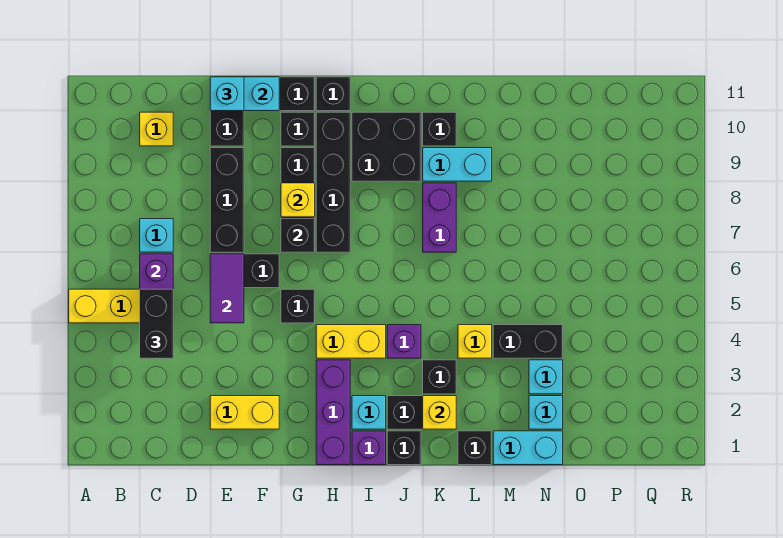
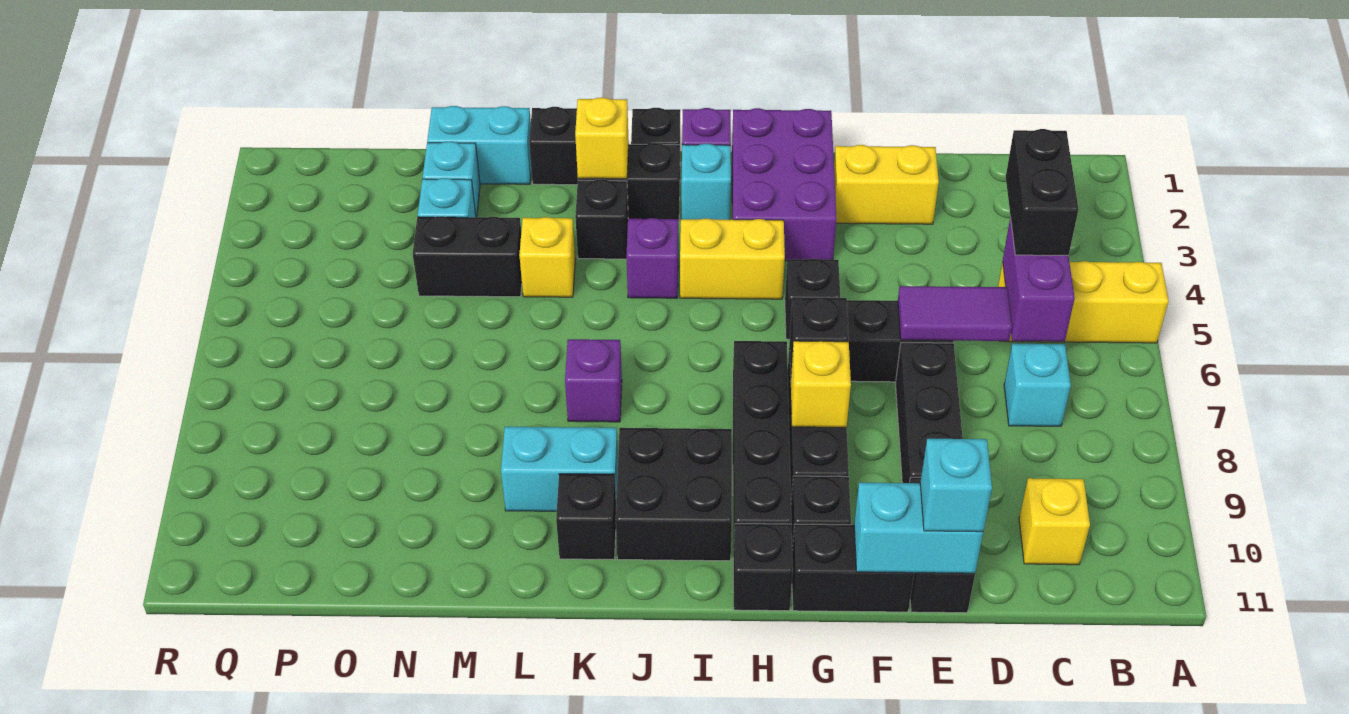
purple 1x2 tile [210,254,244,323] -> purple 1x2 tile turned to [898,286,1012,341]
purple 1x3 brick [316,360,350,465] -> purple 2x3 brick [732,108,837,261]
purple 1x2 brick [423,183,456,252] -> purple 1x1 brick [565,339,622,422]

